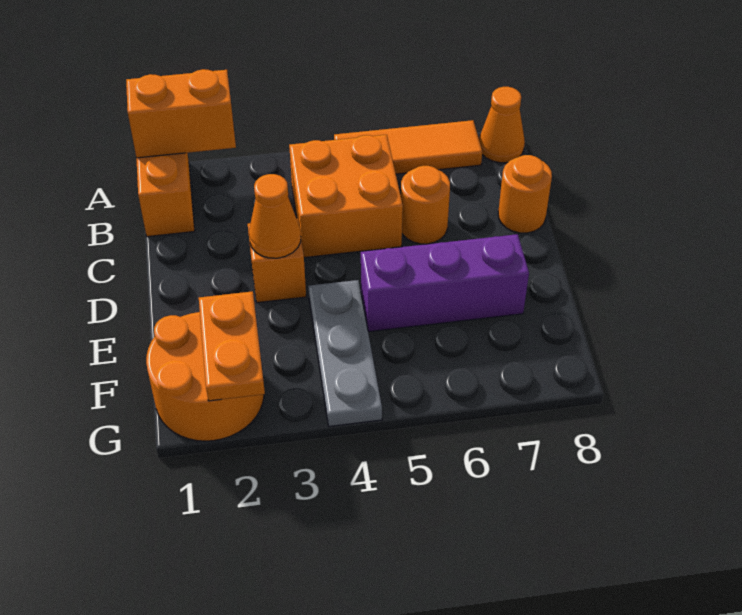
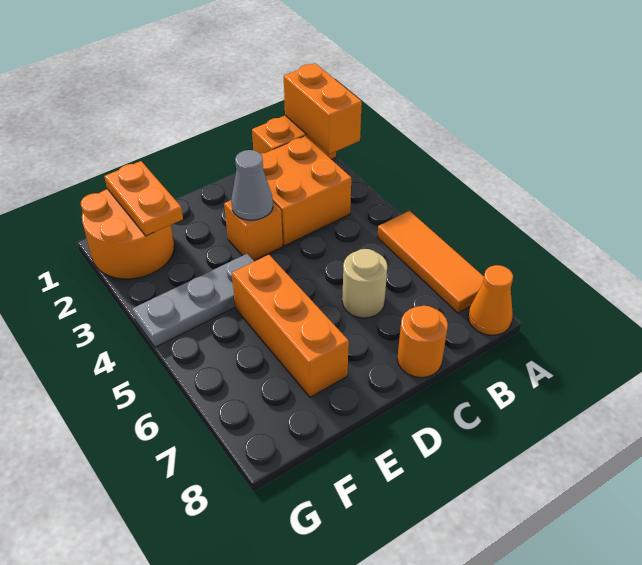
orange 2x2 brick [289,135,403,258] -> orange 2x2 brick moved to [261,136,351,246]
orange 1x1 round brick [401,166,450,244] -> tan 1x1 round brick [342,249,387,318]
orange 1x1 cone [249,174,301,258] -> grey 1x1 cone [231,150,273,220]
purple 1x3 brick [361,234,529,332] -> orange 1x3 brick [232,255,349,397]
orange 1x2 plate [199,291,265,401] -> orange 1x2 plate turned to [105,161,183,236]

